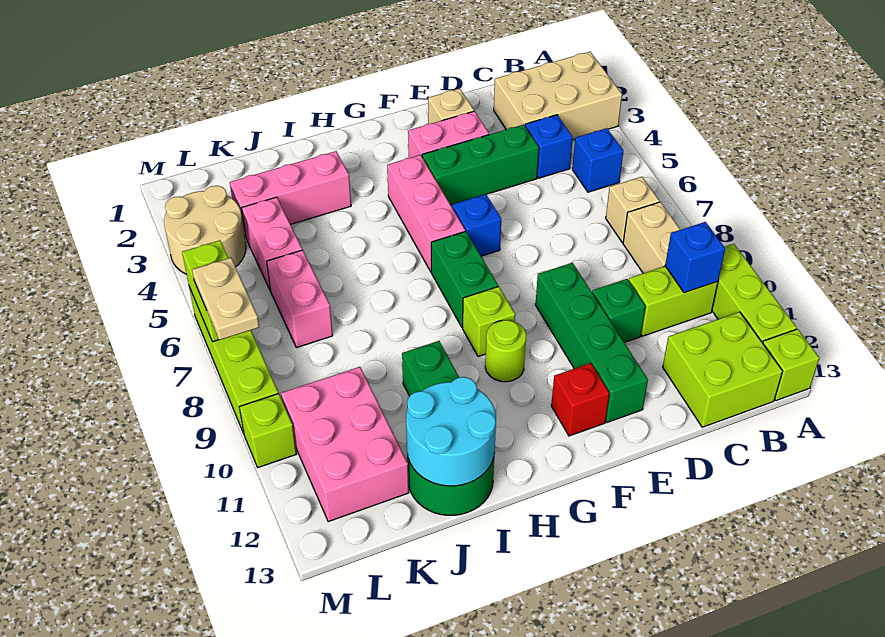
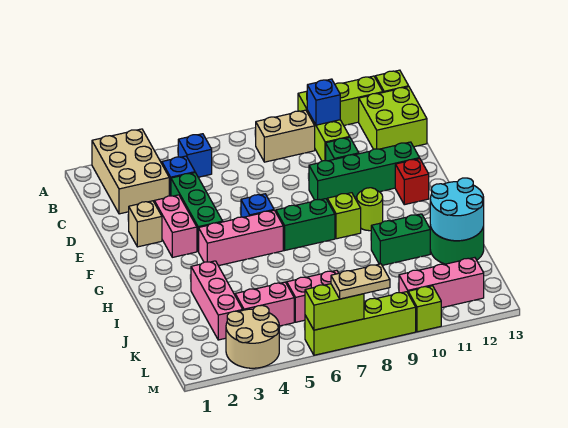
tan 1x1 brick [606,177,659,243] -> none
pink 2x3 brick [281,367,409,522] -> pink 1x3 brick [399,258,484,308]

